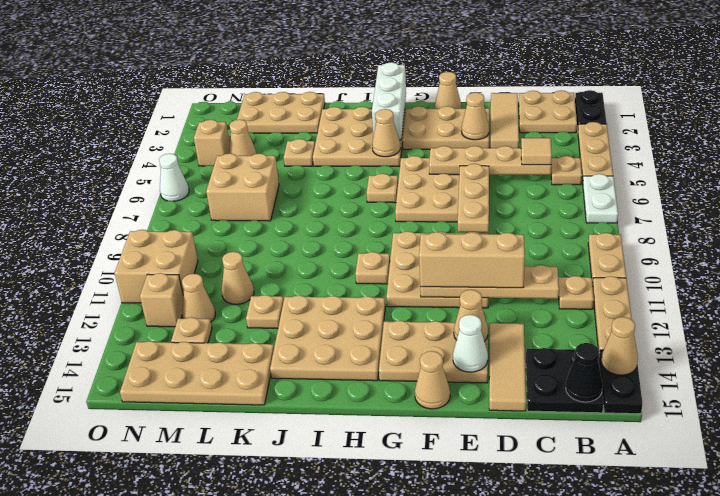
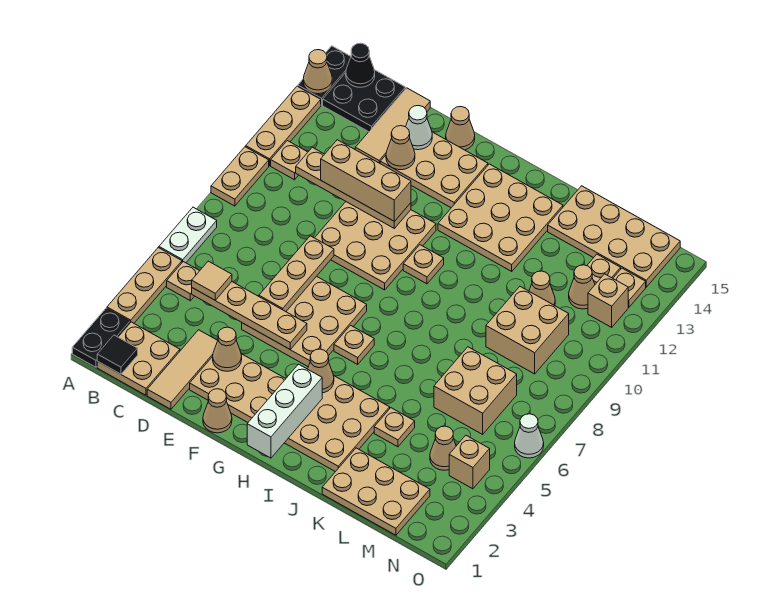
none -> black 1x1 tile [97,335,138,374]
tan 1x1 plate [246,295,284,328] -> tan 1x1 plate moved to [613,268,646,307]
tan 2x2 brick [114,230,198,303] -> tan 2x2 brick moved to [486,287,569,374]

